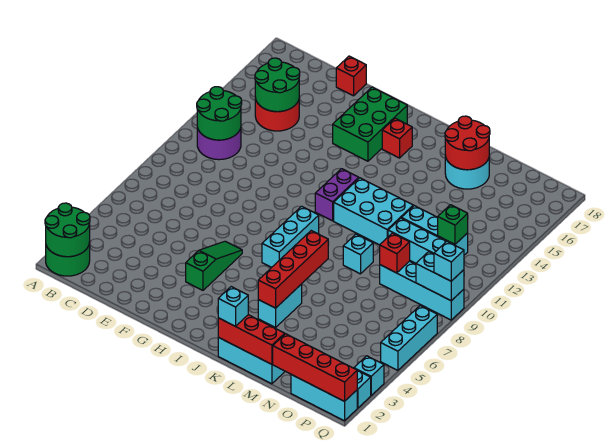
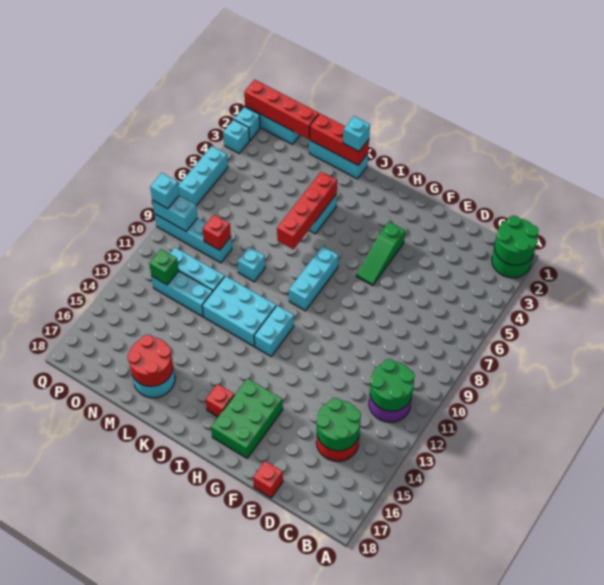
purple 1x2 brick [315,169,359,221] -> cyan 1x2 brick [254,306,294,356]

